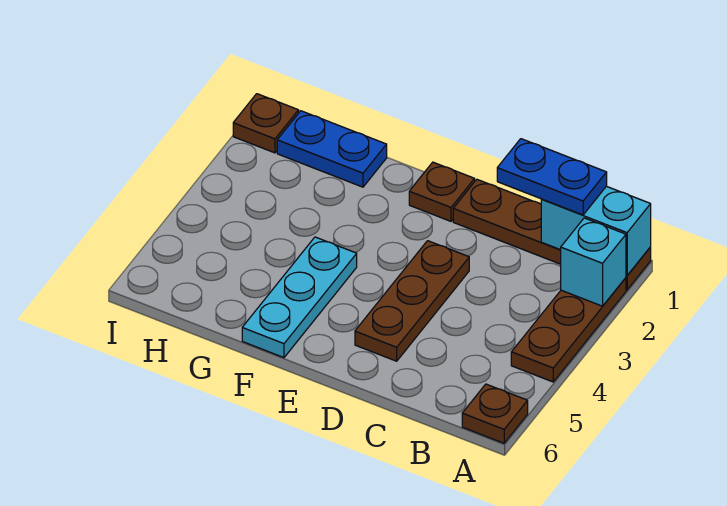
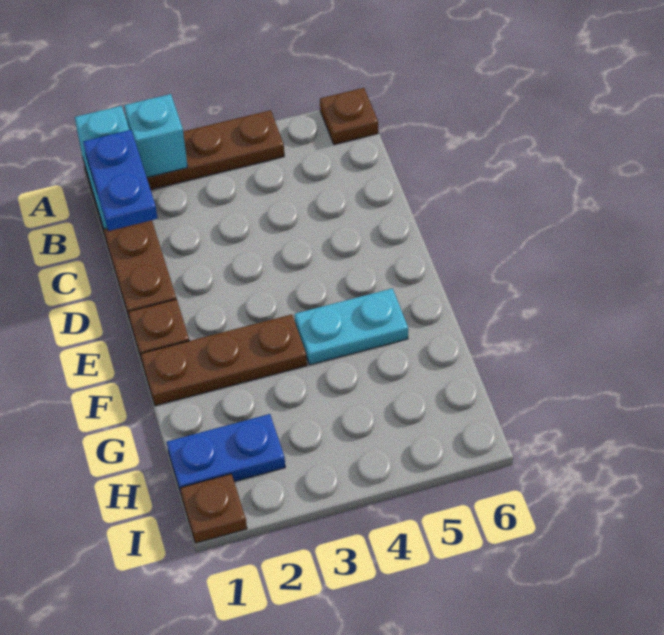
brown 1x3 plate [355,241,469,361] -> brown 1x3 plate moved to [141,314,307,406]
cyan 1x3 plate [242,237,357,358] -> cyan 1x2 plate [295,288,408,365]
blue 1x2 plate [277,111,387,187] -> blue 1x2 plate turned to [167,414,285,493]

